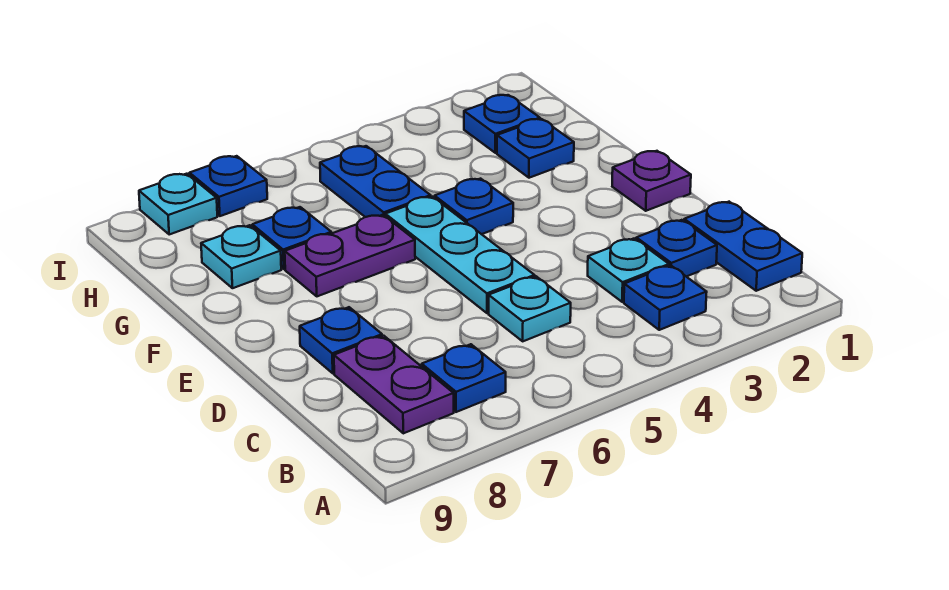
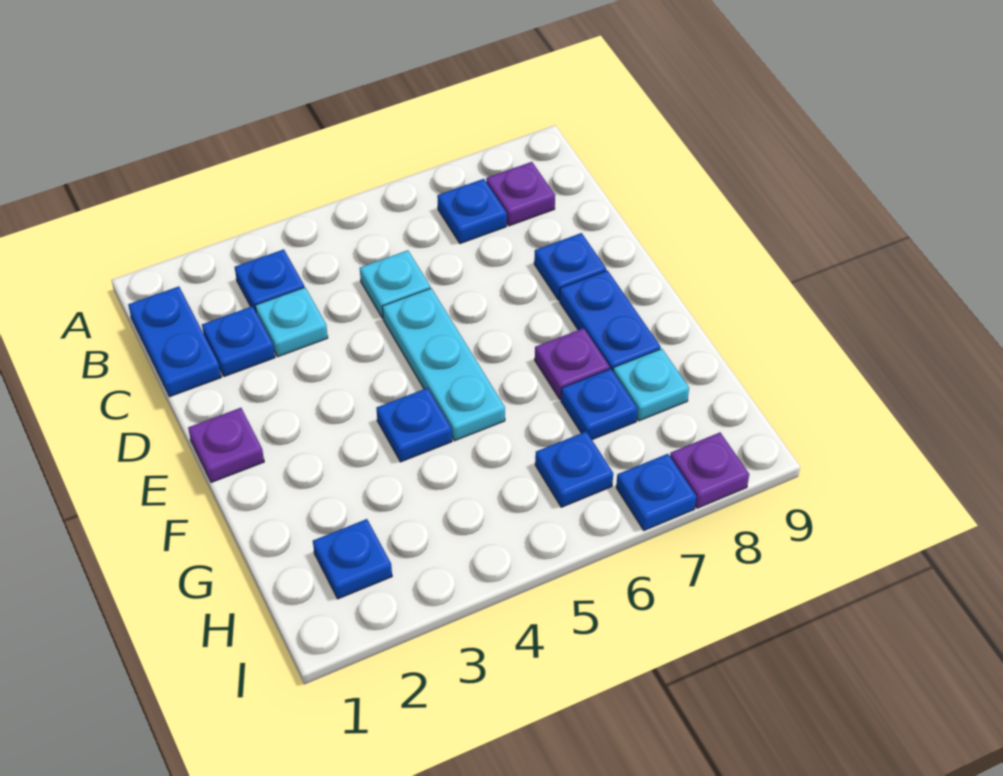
purple 1x2 plate [334,336,454,433] -> purple 1x1 plate [486,162,555,226]
purple 1x2 plate [285,215,415,296] -> purple 1x1 plate [535,328,610,399]
blue 1x1 plate [497,119,574,178] -> blue 1x1 plate moved to [535,432,613,507]
blue 1x2 plate [320,146,431,217] -> blue 1x2 plate moved to [560,270,661,371]
cyan 1x1 plate [139,174,217,234] -> purple 1x1 plate [670,433,749,508]

